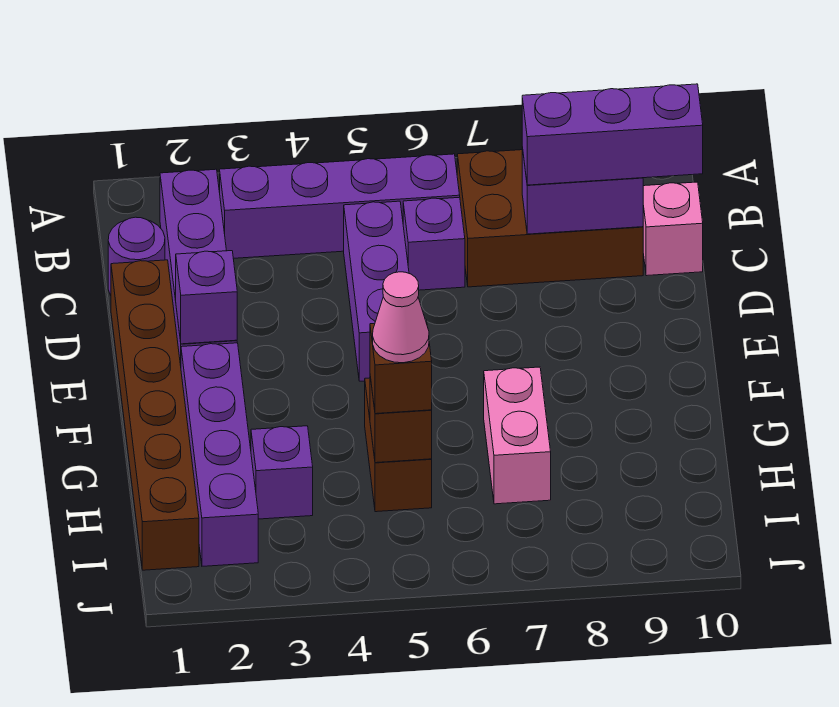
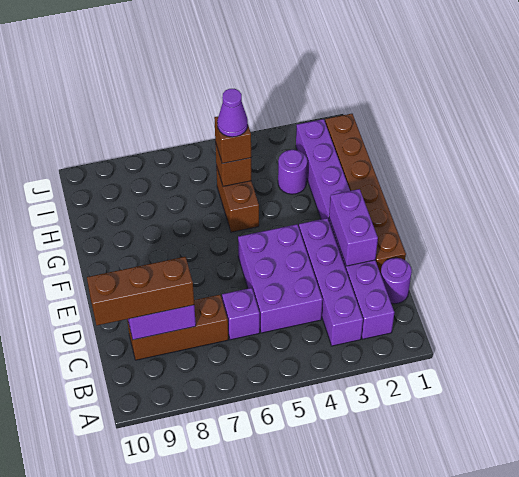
purple 1x4 brick [220,154,460,258] -> purple 1x4 brick turned to [299,218,363,346]
brown 2x3 brick [457,150,643,287] -> brown 1x3 brick [127,295,228,360]
purple 1x3 brick [344,201,409,381] -> purple 2x3 brick [238,224,323,333]
purple 1x3 brick [522,84,703,185] -> brown 1x3 brick [87,257,194,325]
pink 1x1 brick [643,182,703,276] -> none
purple 1x1 brick [176,251,237,344] -> purple 1x2 brick [329,189,378,266]
pink 1x2 brick [484,367,551,504] -> none
purple 1x1 brick [251,426,313,519] -> purple 1x1 round brick [278,150,307,194]
pink 1x1 cone [373,272,429,363] -> purple 1x1 cone [217,89,248,137]

